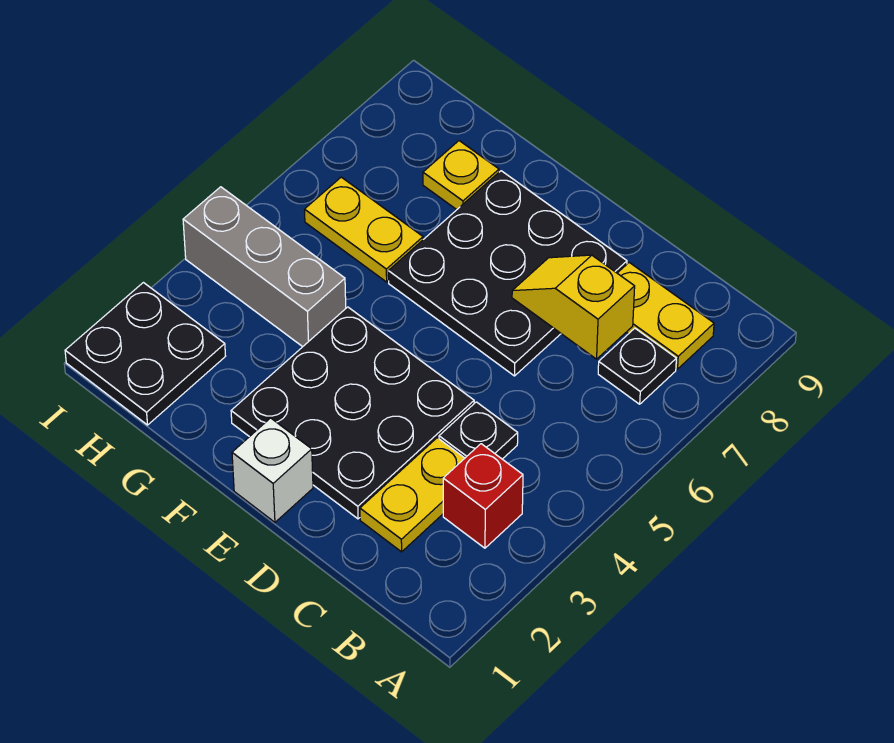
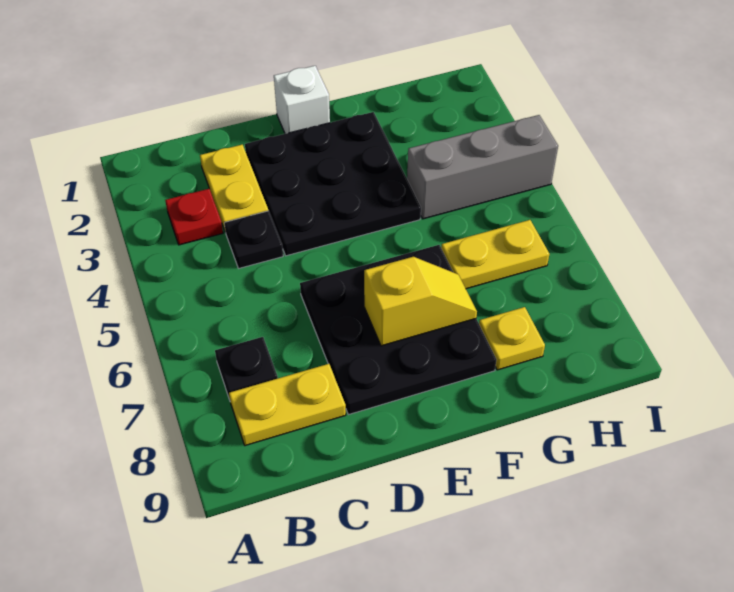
red 1x1 brick [443,444,523,548] -> red 1x1 plate [165,189,223,245]
yellow 1x2 slope [512,255,635,359] -> yellow 1x2 slope moved to [364,257,477,346]
black 2x2 plate [65,283,225,425] -> none

